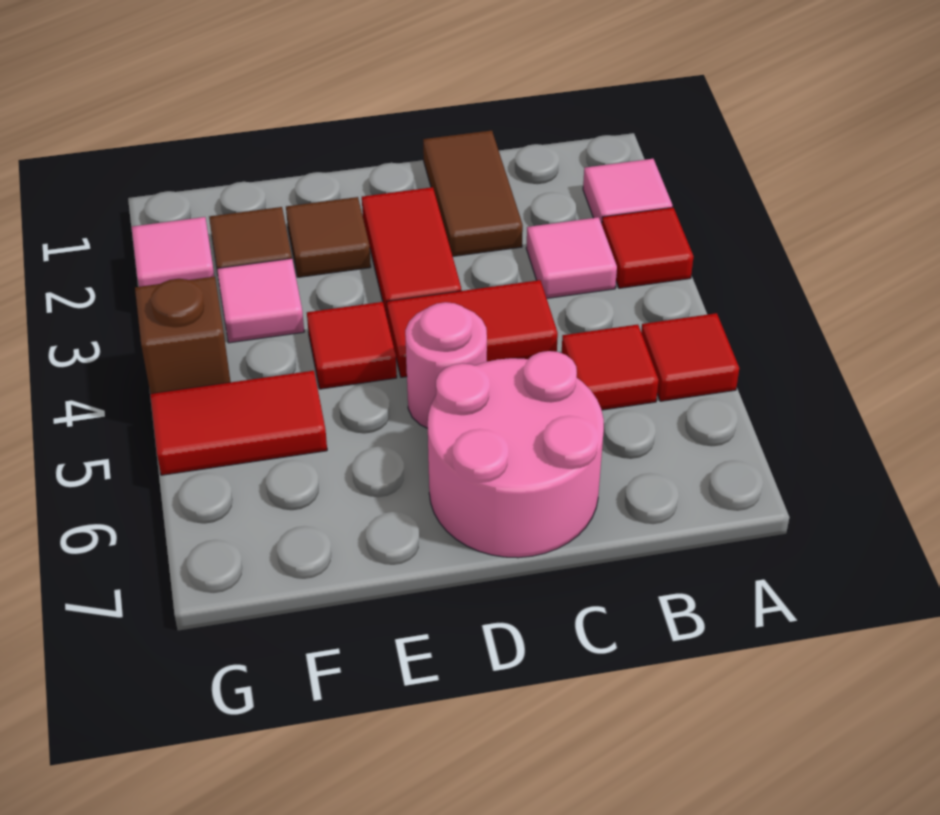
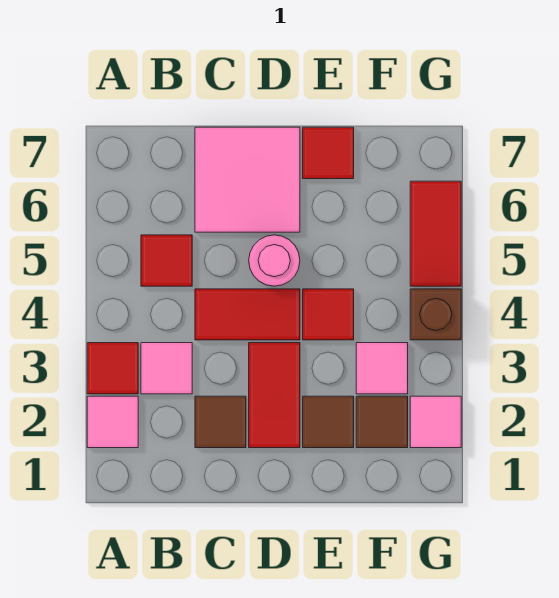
red 1x1 tile [641,313,739,401] -> red 1x1 tile moved to [303,127,354,179]
brown 1x2 tile [423,130,523,256] -> brown 1x1 tile [195,396,246,448]
pink 2x2 round brick [428,351,604,558] -> pink 2x2 tile [195,127,300,232]
red 1x2 tile [150,371,327,475] -> red 1x2 tile turned to [410,181,461,286]

